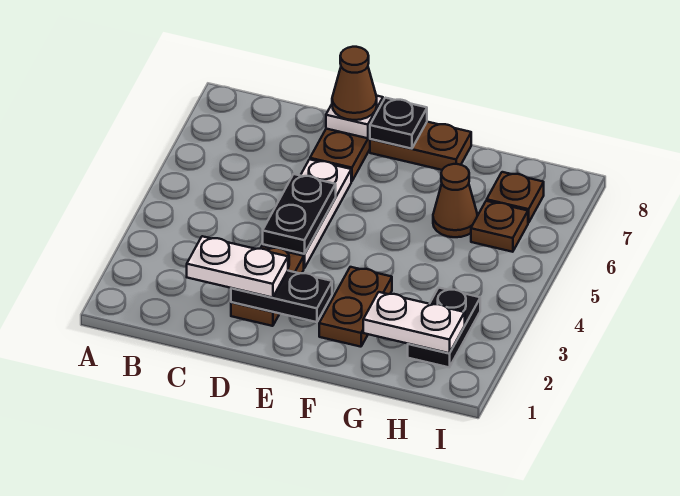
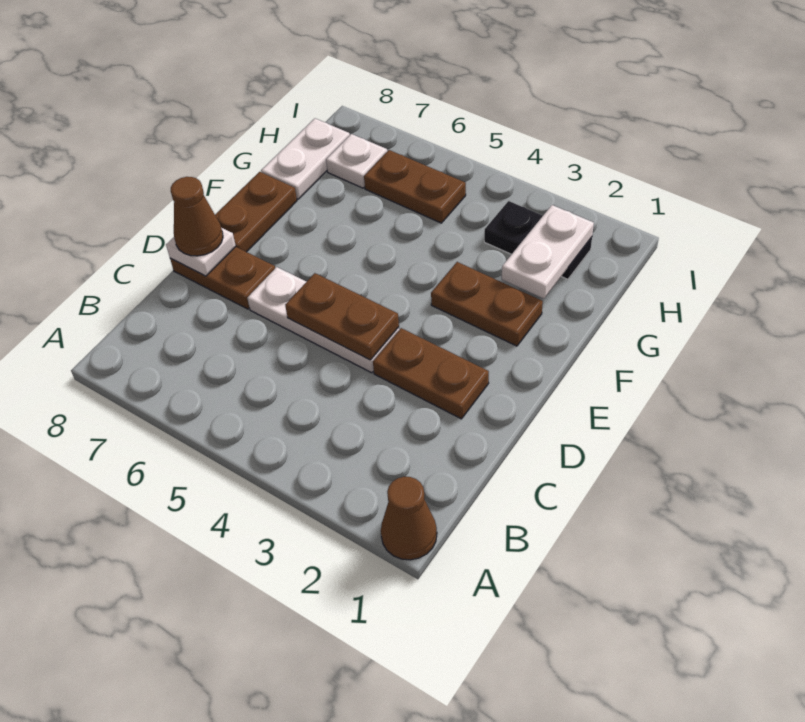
white 1x2 plate [187,236,288,298] -> white 1x2 plate moved to [261,119,350,199]
black 1x2 plate [231,271,332,322] -> none
black 1x2 plate [263,174,336,254] -> brown 1x2 plate [285,273,399,360]
black 1x1 plate [370,98,427,149] -> none
brown 1x1 cone [433,164,477,237] -> brown 1x1 cone moved to [381,477,437,560]
brown 1x1 plate [471,201,528,252] -> brown 1x2 plate [364,150,466,223]
brown 1x1 plate [487,172,544,223] -> white 1x1 plate [326,134,387,188]

